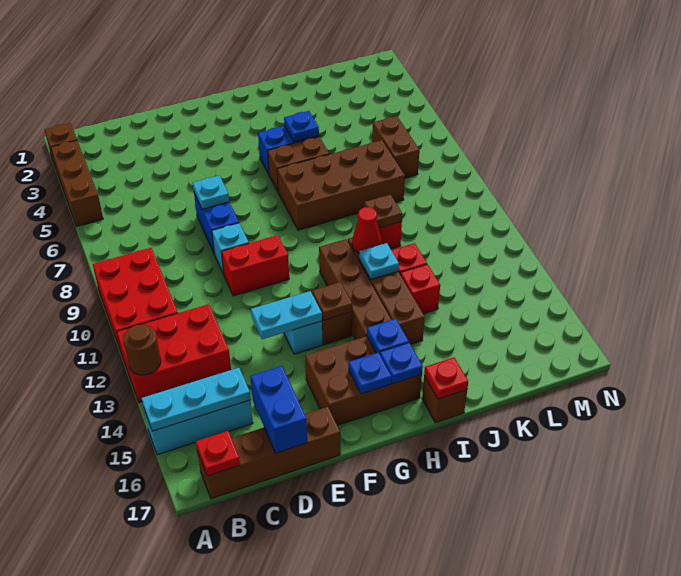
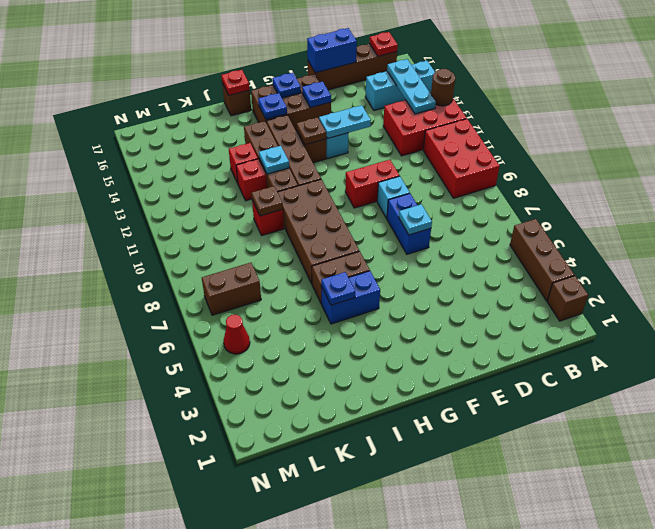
cyan 1x3 plate [142,368,251,431] -> cyan 1x3 plate turned to [387,59,436,114]
blue 1x2 brick [251,366,307,453] -> blue 1x2 brick turned to [307,28,357,73]
brown 2x4 brick [277,140,405,230] -> brown 2x4 brick turned to [278,179,359,283]
blue 1x1 plate [380,343,423,384] -> blue 1x1 plate moved to [302,81,331,108]
red 1x1 cone [352,207,382,253] -> red 1x1 cone moved to [224,315,250,354]
brown 1x2 brick [372,116,419,178] -> brown 1x2 brick turned to [202,263,261,315]

